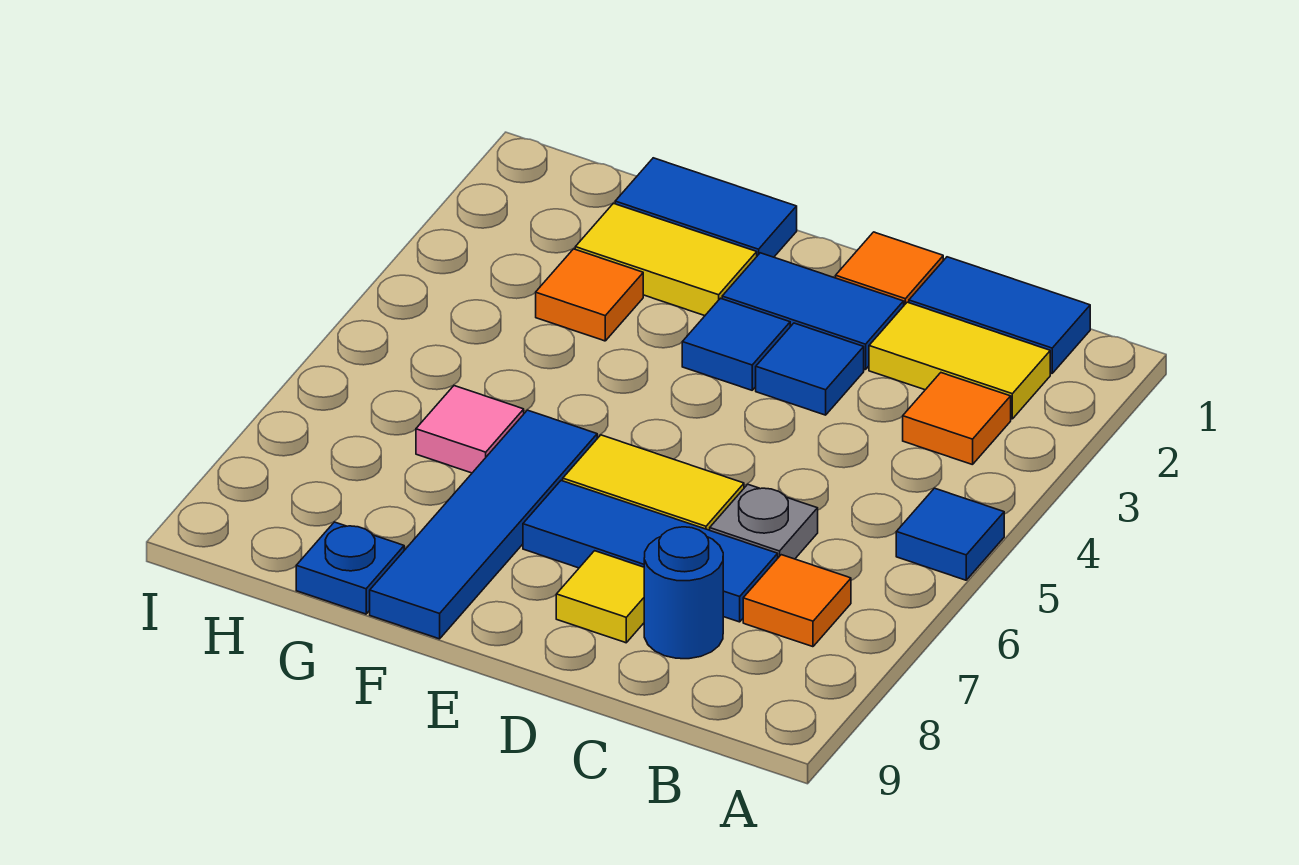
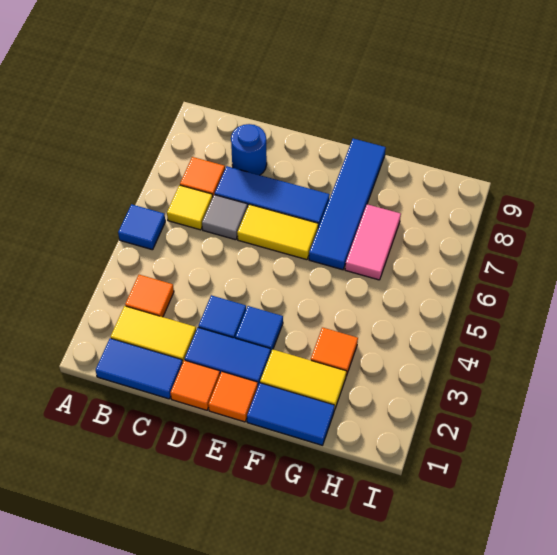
grey 1x1 plate [710,484,818,559] -> grey 1x1 tile [202,195,248,240]
yellow 1x1 tile [556,551,644,643] -> yellow 1x1 tile moved to [167,185,213,230]
none -> orange 1x1 tile [208,372,258,422]
pink 1x1 tile [416,386,524,473] -> pink 1x2 tile [345,204,401,280]
blue 1x1 plate [296,522,404,614] -> none

